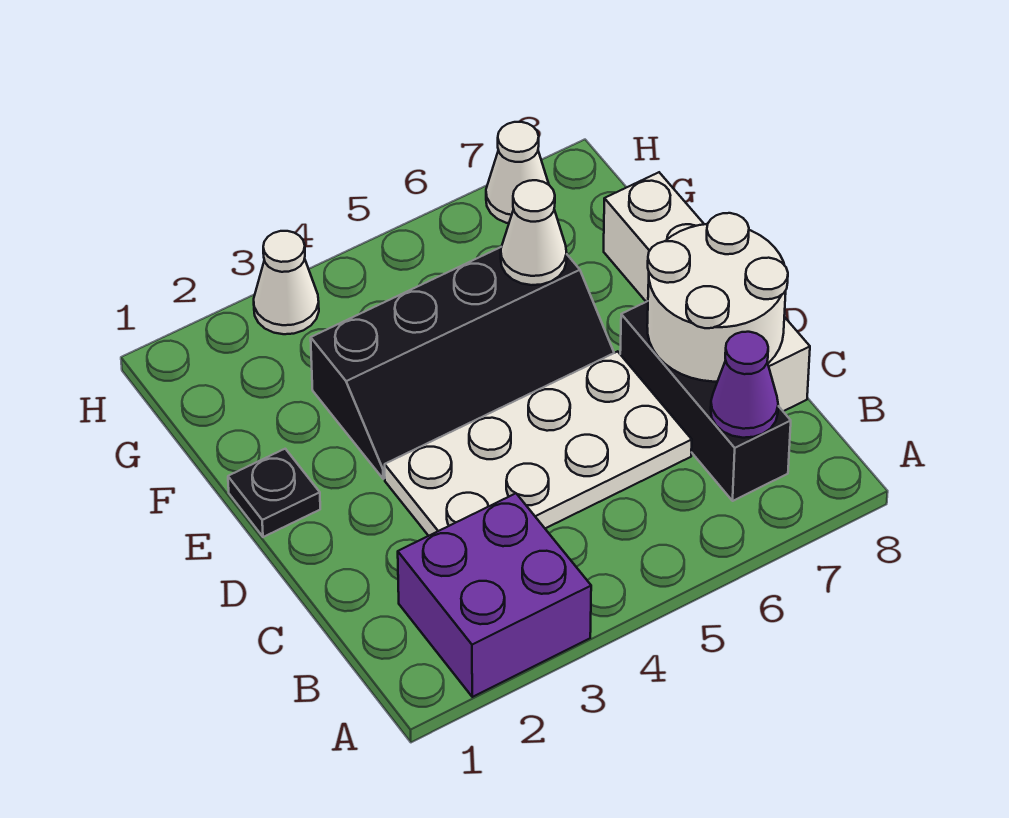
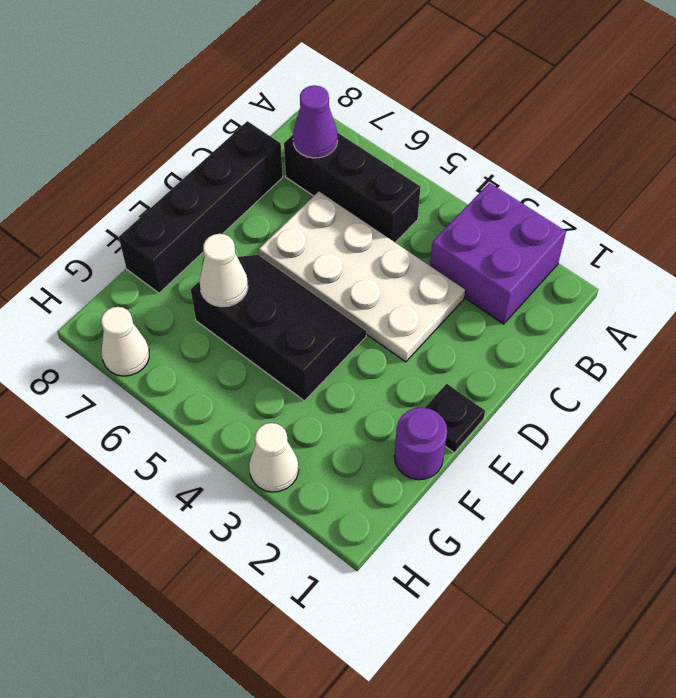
black 1x3 brick [620,301,791,501] -> black 1x3 brick turned to [284,132,421,242]
white 2x2 round brick [647,213,788,382] -> none
white 1x4 brick [604,172,810,411] -> black 1x4 brick [119,121,283,293]
black 2x4 slope [311,247,614,479] -> black 2x3 slope [191,255,366,401]
none -> purple 1x1 round brick [394,408,447,480]

